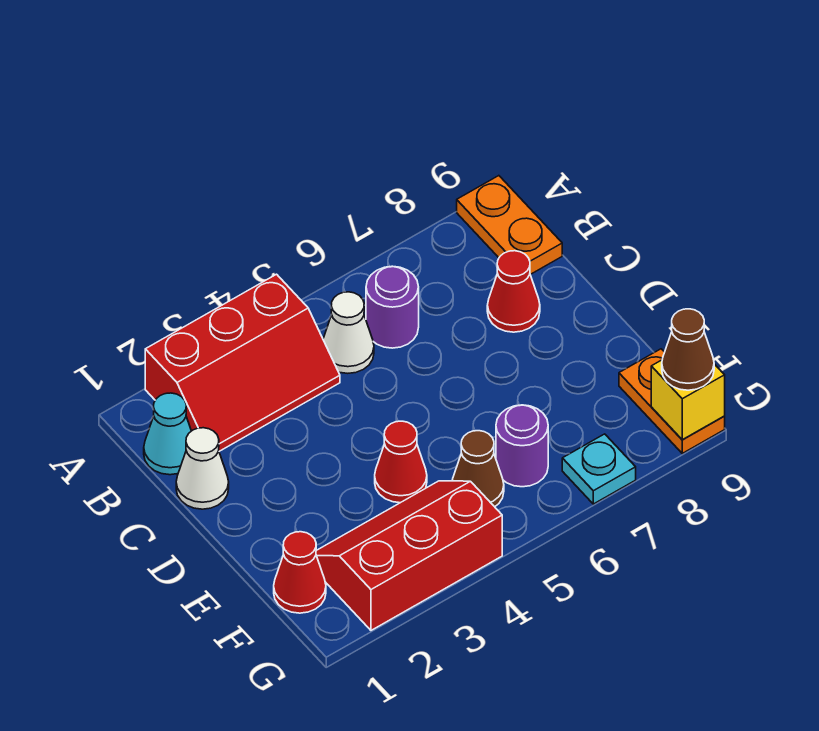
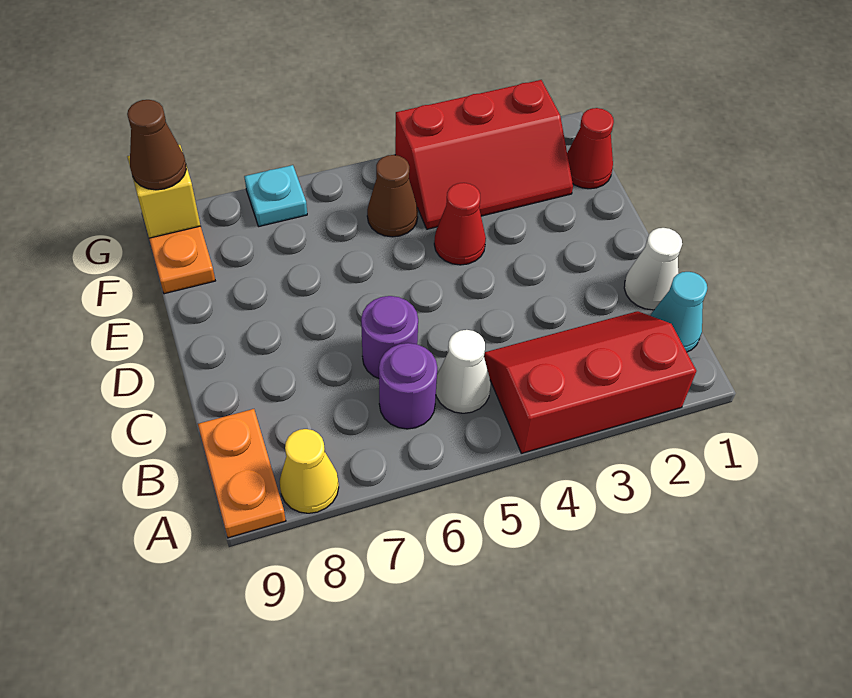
none -> yellow 1x1 cone [279,429,339,513]
red 1x1 cone [487,251,540,332] -> none
purple 1x1 round brick [496,405,548,487] -> purple 1x1 round brick moved to [361,296,418,378]

